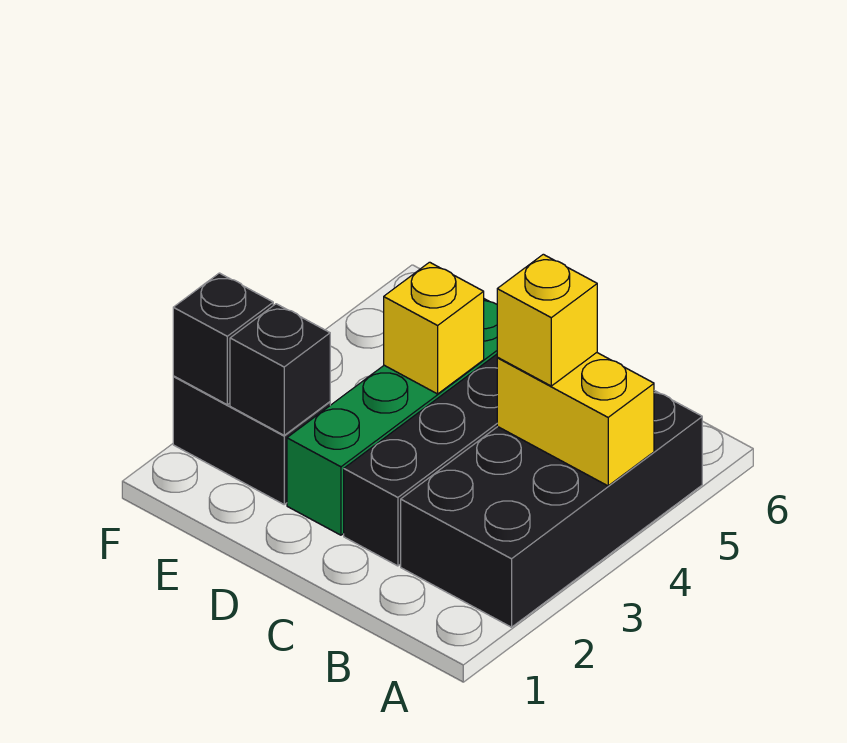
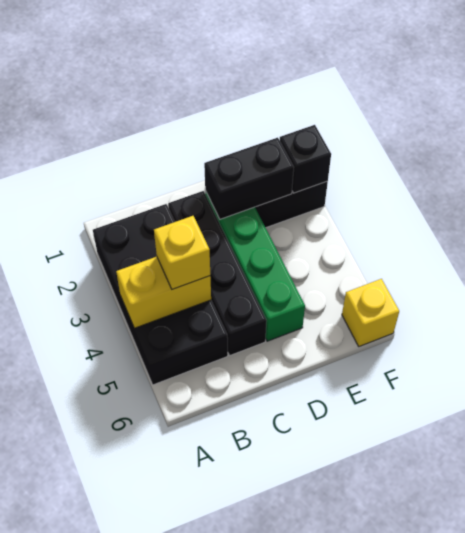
yellow 1x1 brick [384,262,484,394] -> yellow 1x1 brick moved to [342,279,399,346]
black 1x1 brick [230,304,330,435] -> black 1x2 brick [204,138,294,219]

